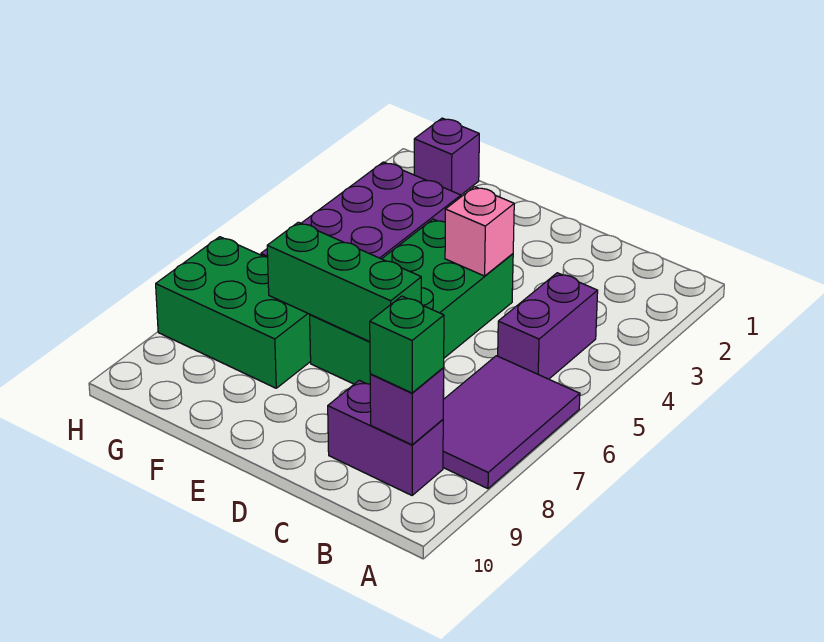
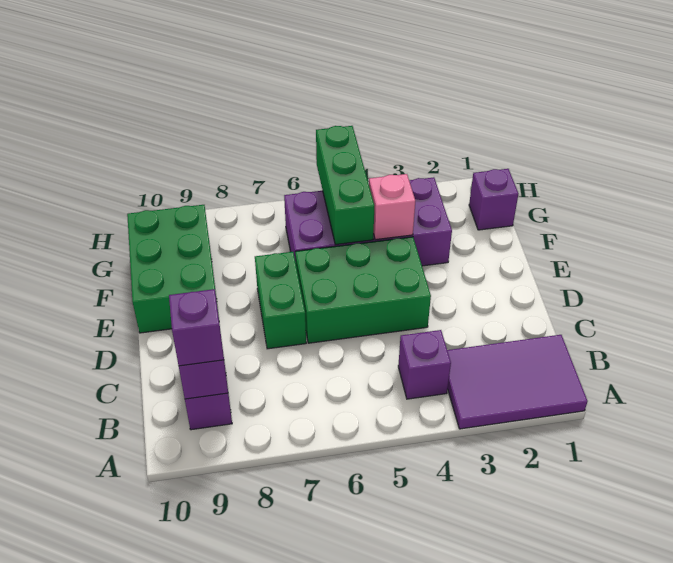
purple 2x3 tile [443,356,580,489] -> purple 2x3 tile moved to [447,335,588,429]
purple 1x2 brick [498,273,598,379] -> purple 1x1 brick [398,330,451,399]
green 1x1 brick [370,296,444,393] -> purple 1x1 brick [169,289,224,366]
pink 1x1 brick [445,187,514,276] -> pink 1x1 brick moved to [369,174,415,240]
green 1x3 brick [267,222,421,342] -> green 1x3 brick moved to [316,126,374,245]
green 2x3 brick [156,237,311,388] -> green 2x3 brick moved to [127,205,219,333]

